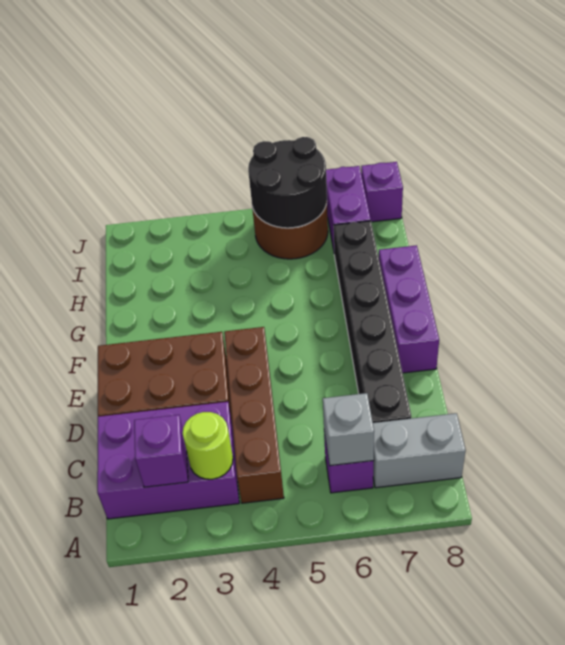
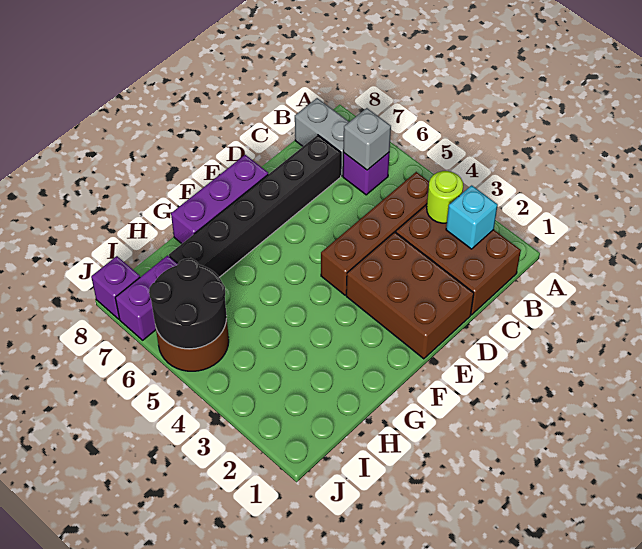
purple 2x3 brick [97,402,239,519] -> brown 2x3 brick [396,204,521,315]
purple 1x1 brick [134,415,188,487] -> cyan 1x1 brick [446,185,498,249]

